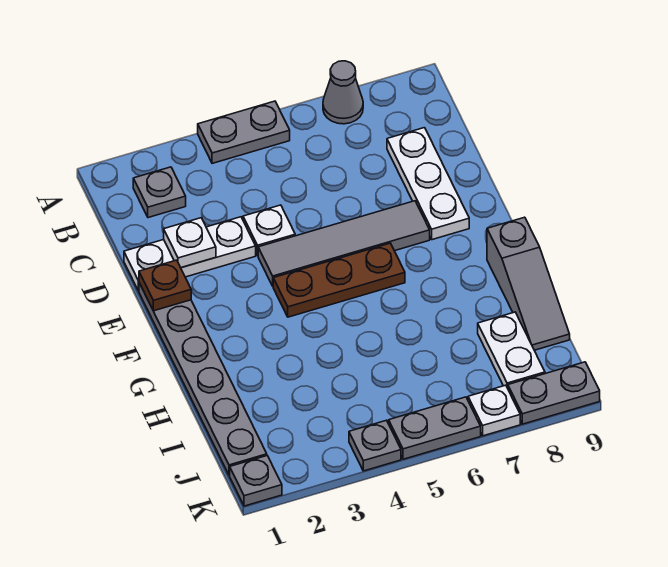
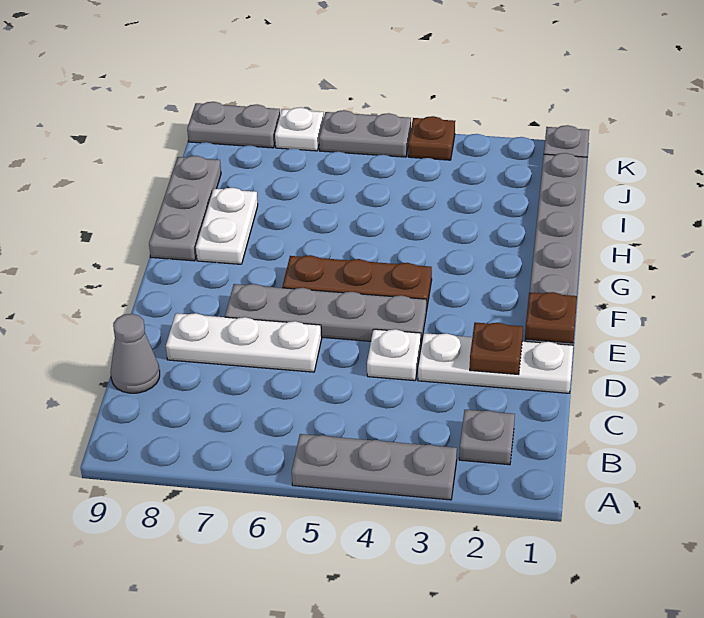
grey 1x2 plate [198,101,290,163] -> grey 1x3 plate [292,434,457,500]
grey 1x1 cone [323,61,363,124] -> grey 1x1 cone moved to [110,314,160,393]
white 1x3 plate [387,128,469,240] -> white 1x3 plate turned to [166,313,322,372]
white 1x1 plate [164,218,216,268] -> brown 1x1 plate [470,323,523,374]
grey 1x4 tile [258,201,430,286] -> grey 1x4 plate [225,284,426,343]
grey 1x3 slope [487,217,570,350] -> grey 1x3 plate [149,156,221,261]
white 1x2 plate [478,312,545,388] -> white 1x2 plate moved to [196,188,258,264]
grey 1x1 plate [349,420,401,471] -> brown 1x1 plate [408,116,455,160]

